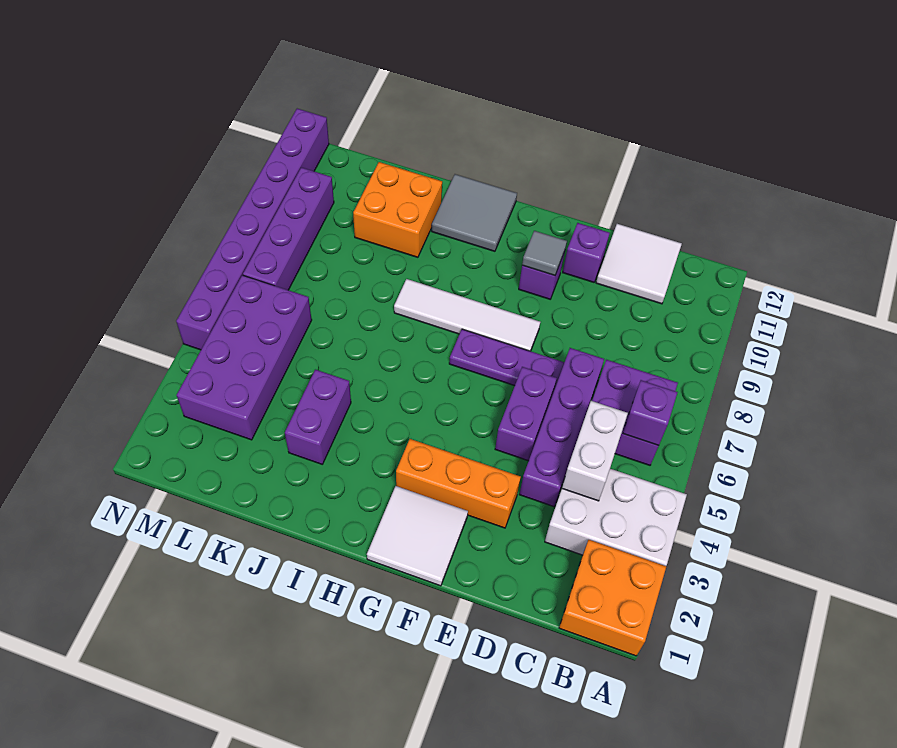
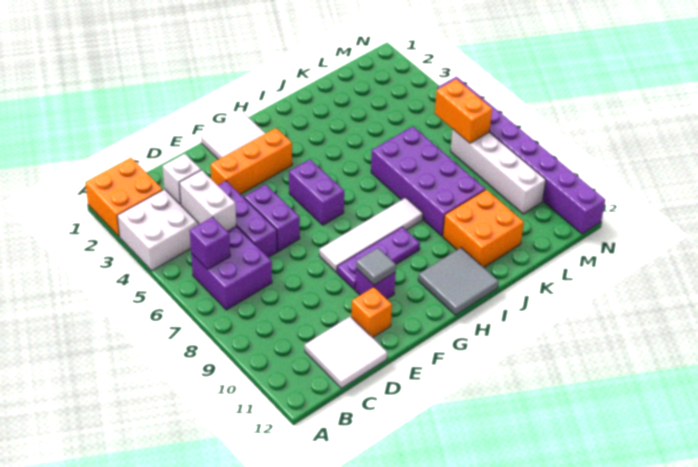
none -> white 1x1 brick [163,154,201,205]
purple 1x4 brick [519,348,604,507] -> purple 1x3 brick [218,181,277,257]
purple 1x3 plate [449,329,564,390] -> purple 1x3 plate moved to [337,227,420,290]
purple 1x1 brick [563,223,610,282] -> orange 1x1 brick [351,287,392,338]
purple 1x2 brick [285,369,351,464] -> purple 1x2 brick moved to [289,159,344,225]
purple 2x4 brick [177,275,312,440] -> purple 2x4 brick moved to [371,126,485,236]
none -> orange 1x2 brick [435,79,492,143]
purple 1x4 brick [243,167,334,290] -> white 1x4 brick [451,130,546,214]

